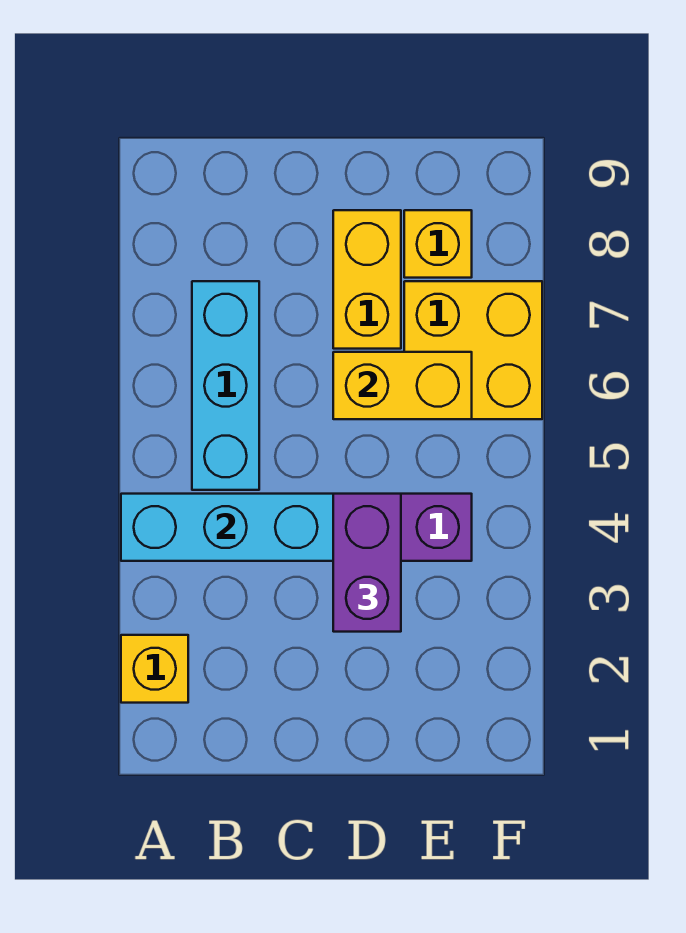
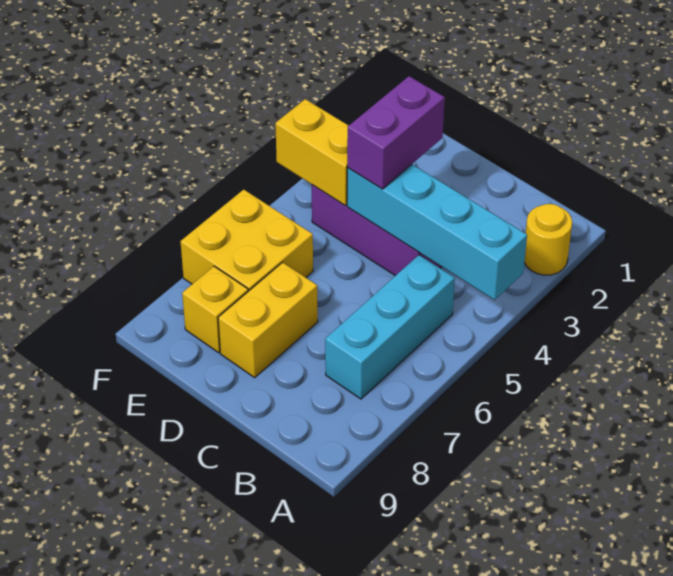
yellow 1x1 brick [121,635,188,703] -> yellow 1x1 round brick [524,204,572,275]
yellow 1x2 brick [333,352,472,419] -> yellow 1x2 brick moved to [275,99,349,205]

